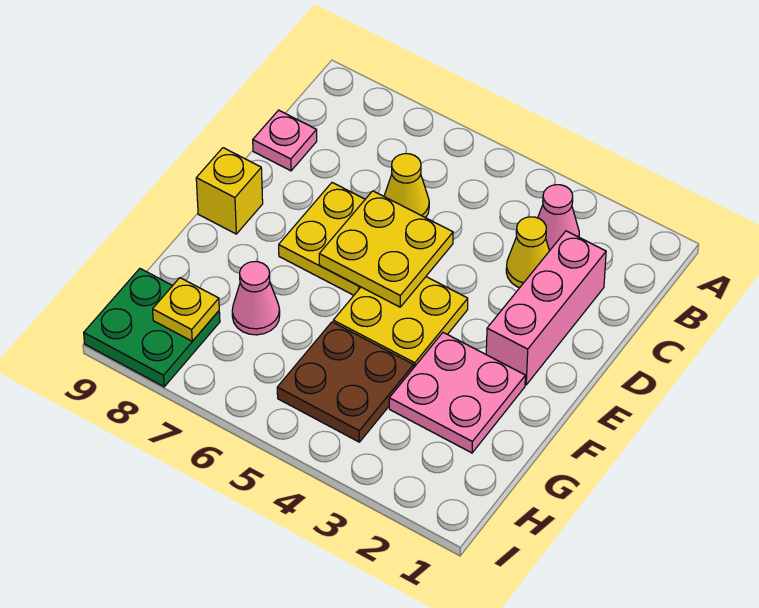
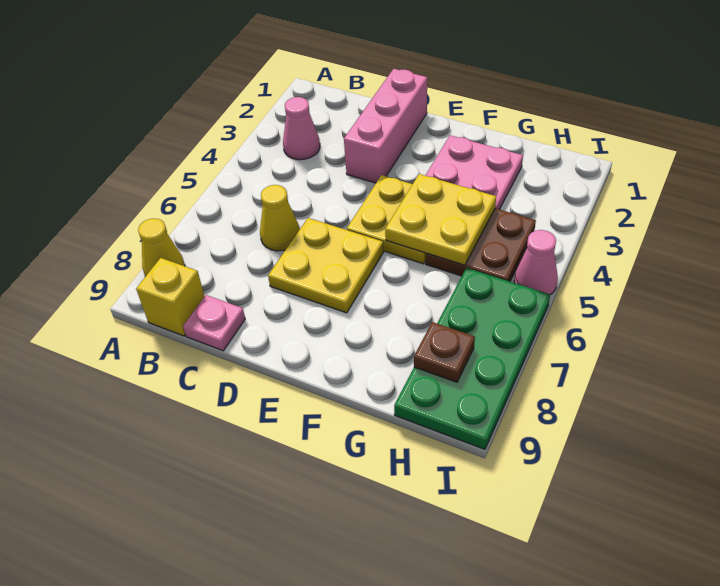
pink 1x3 brick [486,231,606,385] -> pink 1x3 brick turned to [344,69,427,183]
yellow 1x1 cone [506,217,549,288] -> yellow 1x1 cone moved to [138,219,185,277]
yellow 2x2 plate [319,191,453,307] -> yellow 2x2 plate moved to [385,174,496,265]
yellow 1x1 brick [196,148,263,234] -> yellow 1x1 brick moved to [136,258,205,336]
pink 1x1 cone [232,262,280,335] -> pink 1x1 cone moved to [514,230,558,295]
green 2x2 plate [84,269,220,387] -> green 2x4 plate [394,268,550,449]
yellow 1x1 plate [153,278,219,341] -> brown 1x1 plate [414,322,475,382]

